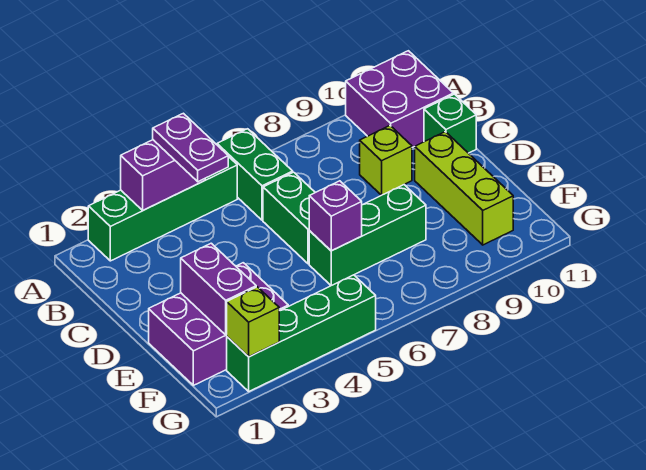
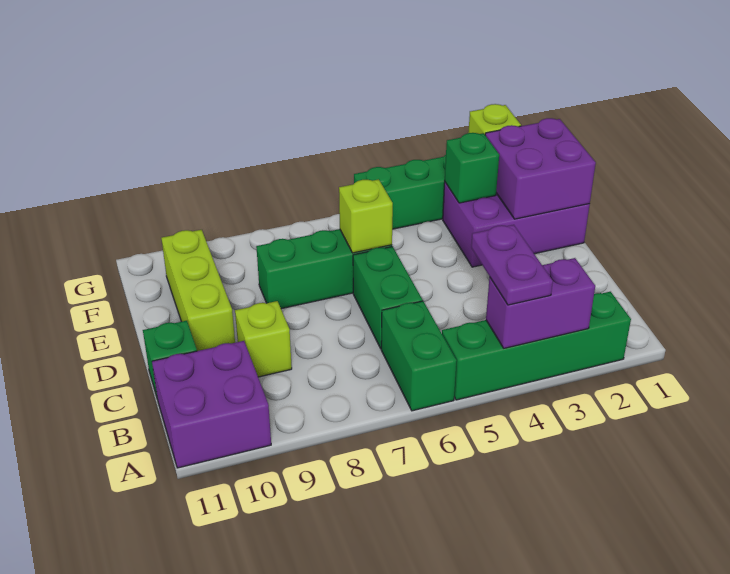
purple 1x2 brick [181,243,256,335] -> purple 2x2 brick [485,118,596,219]
purple 1x1 brick [309,181,362,251] -> lime 1x1 brick [339,179,393,253]
none -> green 1x1 brick [445,133,499,203]

